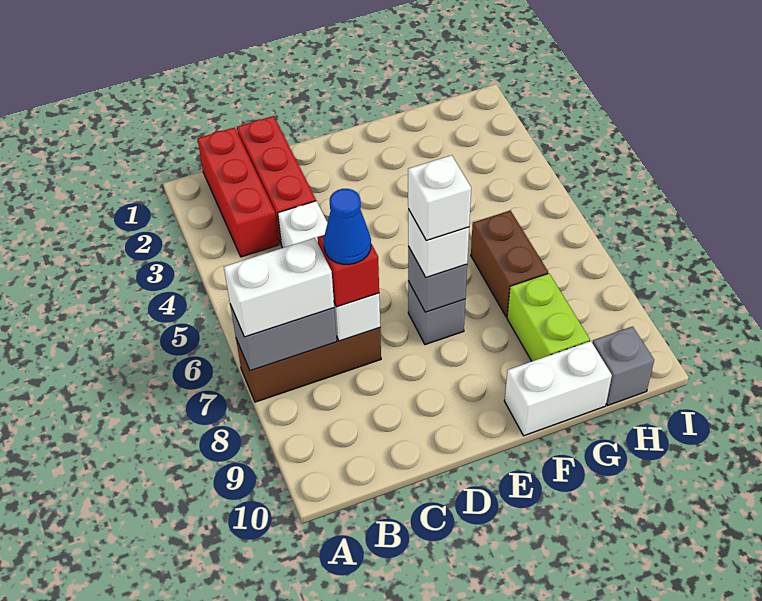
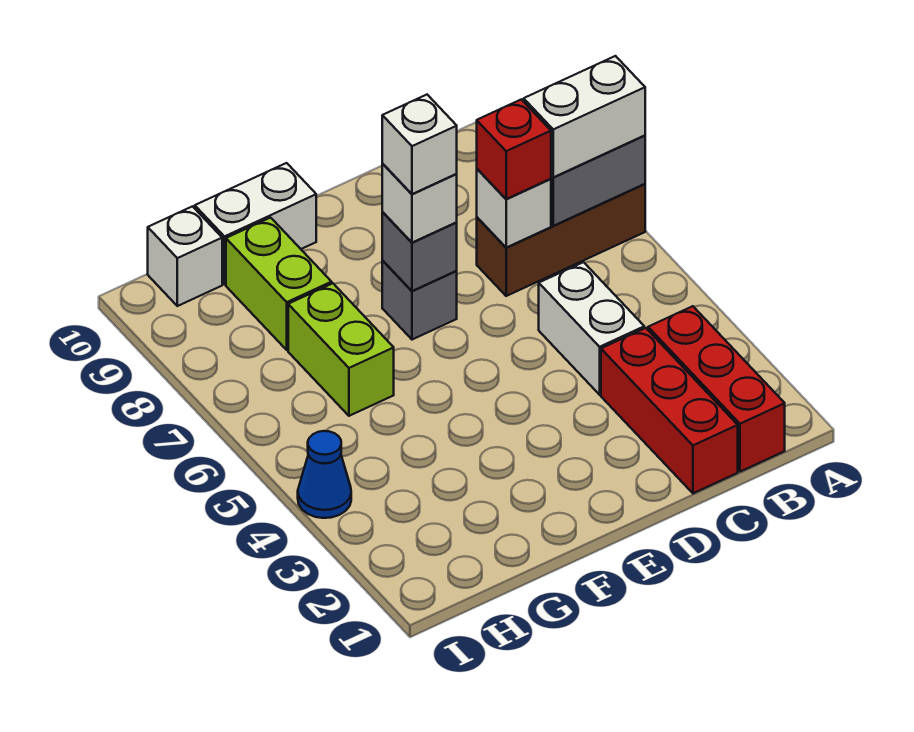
blue 1x1 cone [324,189,371,265] -> blue 1x1 cone moved to [298,431,351,518]
brown 1x2 brick [471,210,548,317] -> lime 1x2 brick [288,283,394,416]
grey 1x1 brick [593,326,654,405] -> white 1x1 brick [148,206,222,306]

